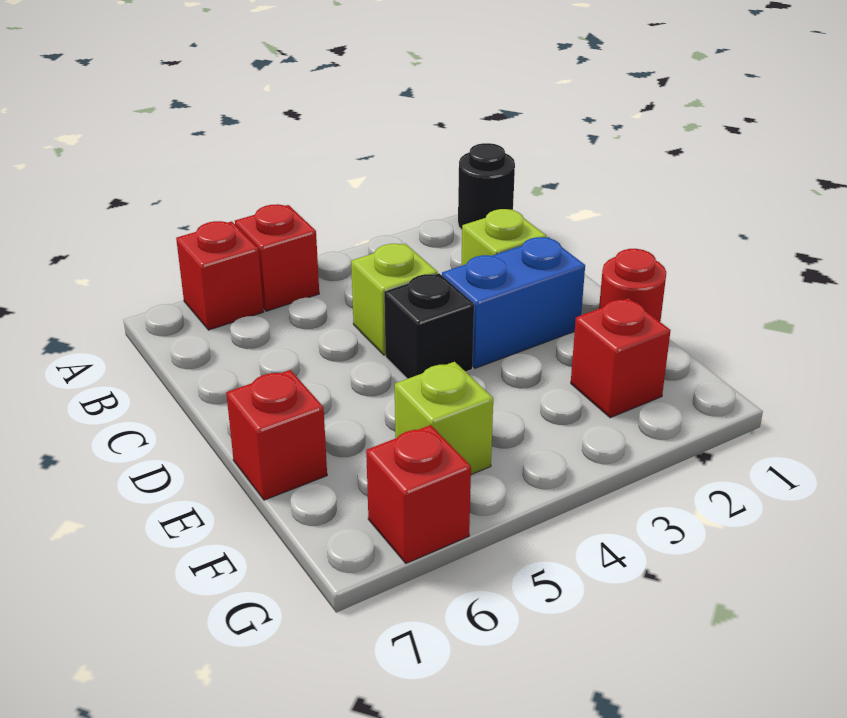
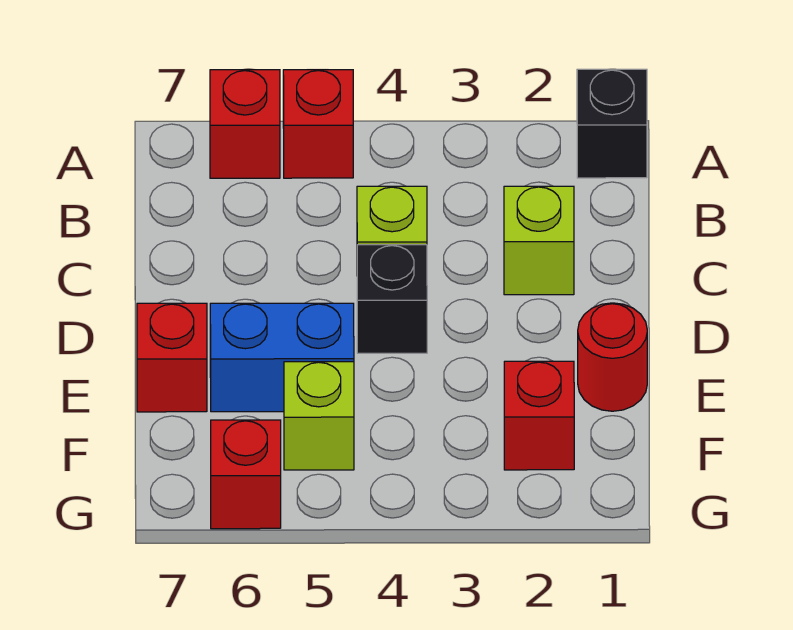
black 1x1 round brick [458,143,515,230] -> black 1x1 brick [577,69,647,178]
blue 1x2 brick [442,237,585,368] -> blue 1x2 brick moved to [210,303,354,412]

